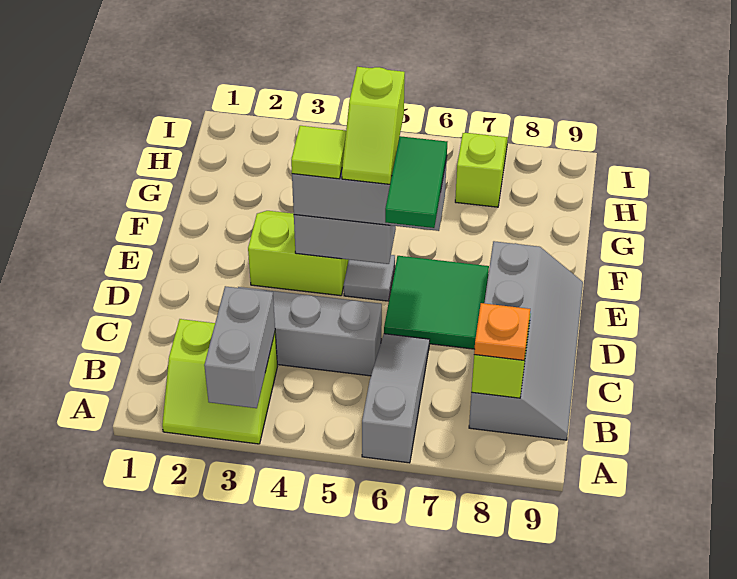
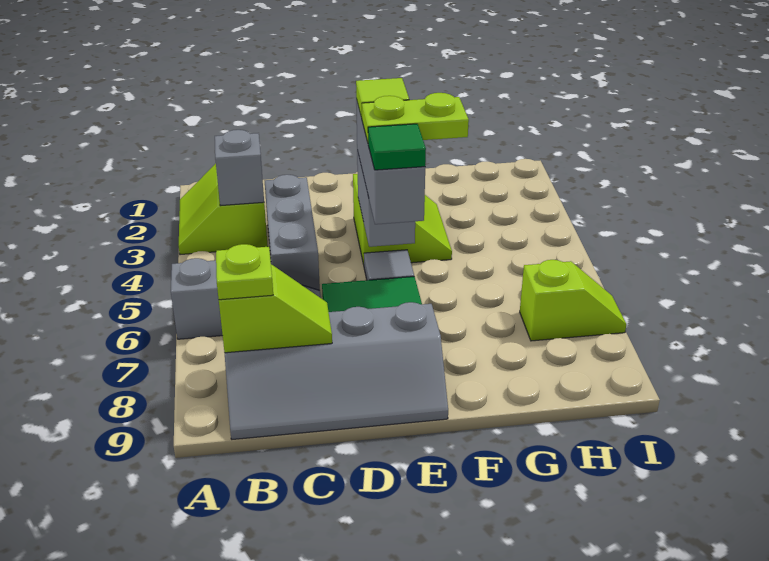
grey 1x2 brick [204,286,275,408] -> grey 1x1 brick [215,130,264,205]
orange 1x1 plate [474,303,530,360] -> lime 1x1 plate [216,244,273,300]
green 1x2 tile [385,136,447,228] -> green 1x1 tile [368,124,426,170]
lime 1x2 slope [342,67,405,184] -> lime 1x2 plate [362,93,469,142]

